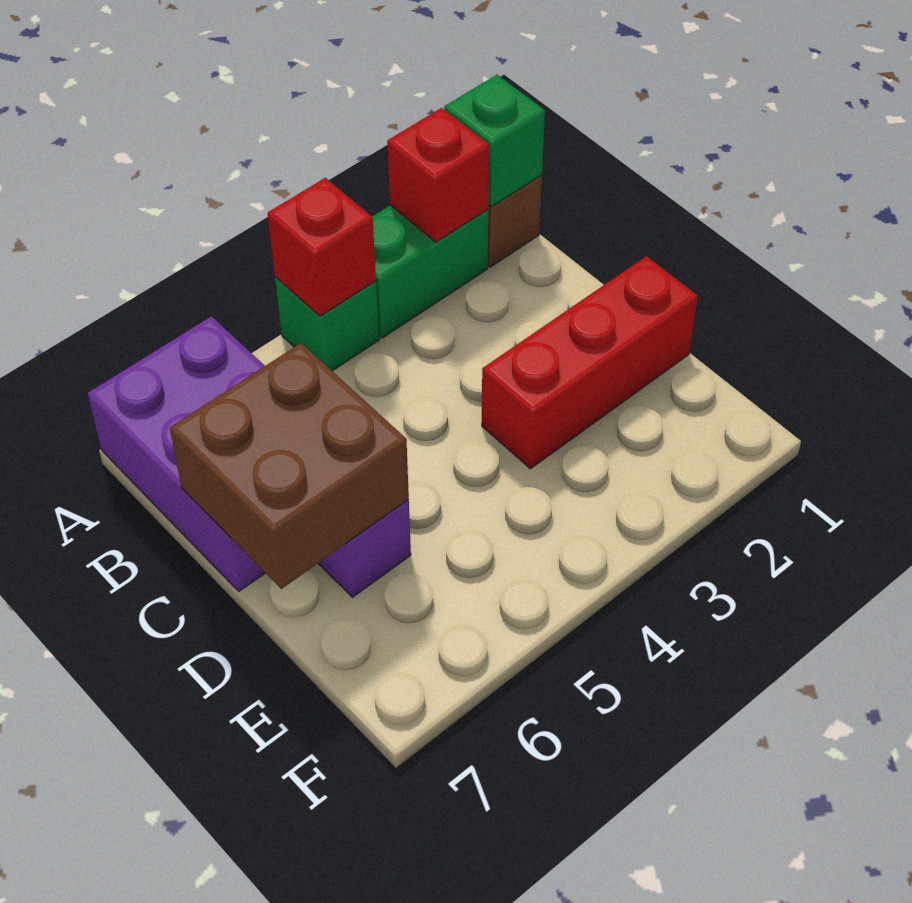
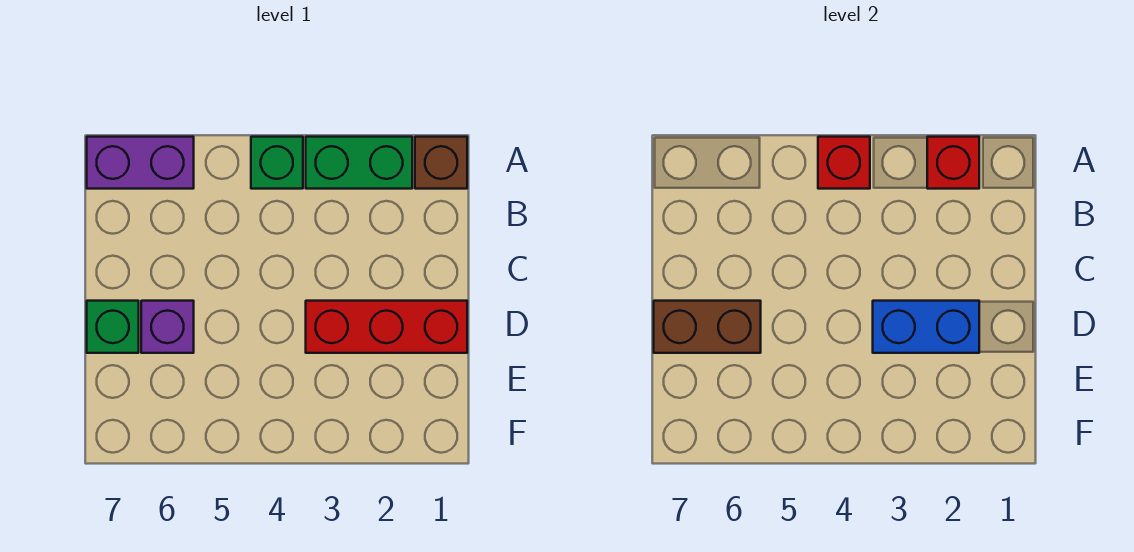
green 1x1 brick [444,75,545,207] -> green 1x1 brick moved to [87,301,139,353]
purple 2x3 brick [88,316,265,591] -> purple 1x2 brick [87,137,194,189]
brown 2x2 brick [170,343,409,589] -> brown 1x2 brick [654,301,761,353]
none -> blue 1x2 brick [873,301,979,353]

